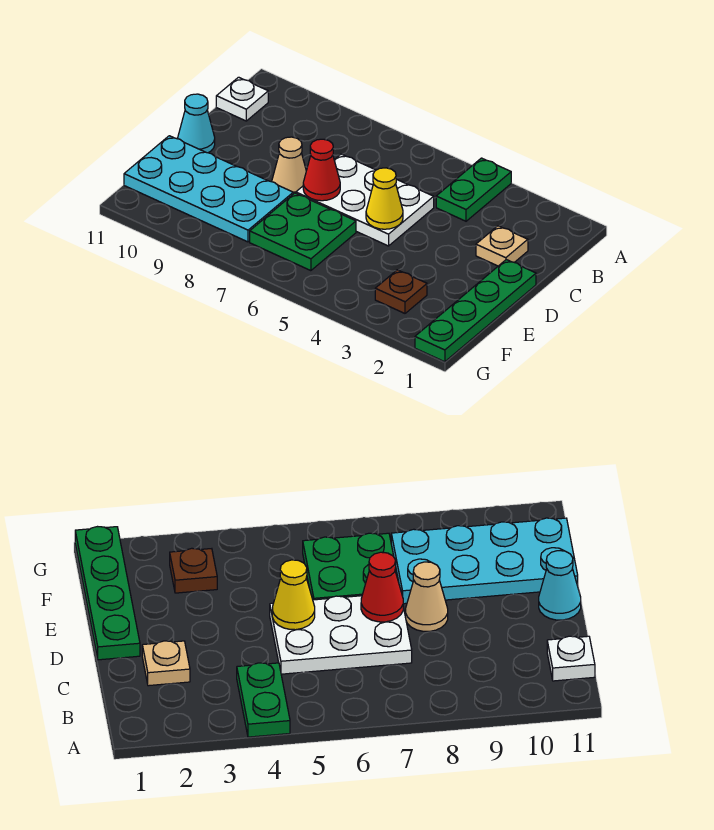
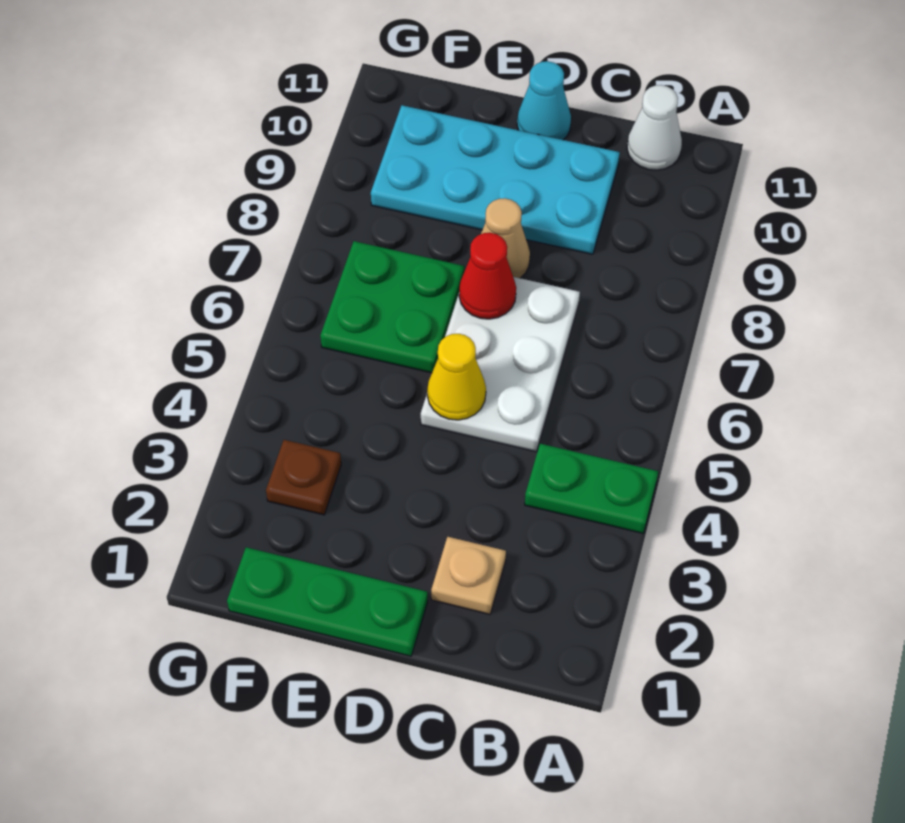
white 1x1 plate [216,77,268,121] -> white 1x1 cone [627,85,682,170]
green 1x4 plate [415,260,536,362] -> green 1x3 plate [227,547,428,656]
cyan 2x4 plate [124,136,293,242] -> cyan 2x4 plate turned to [371,105,620,254]

